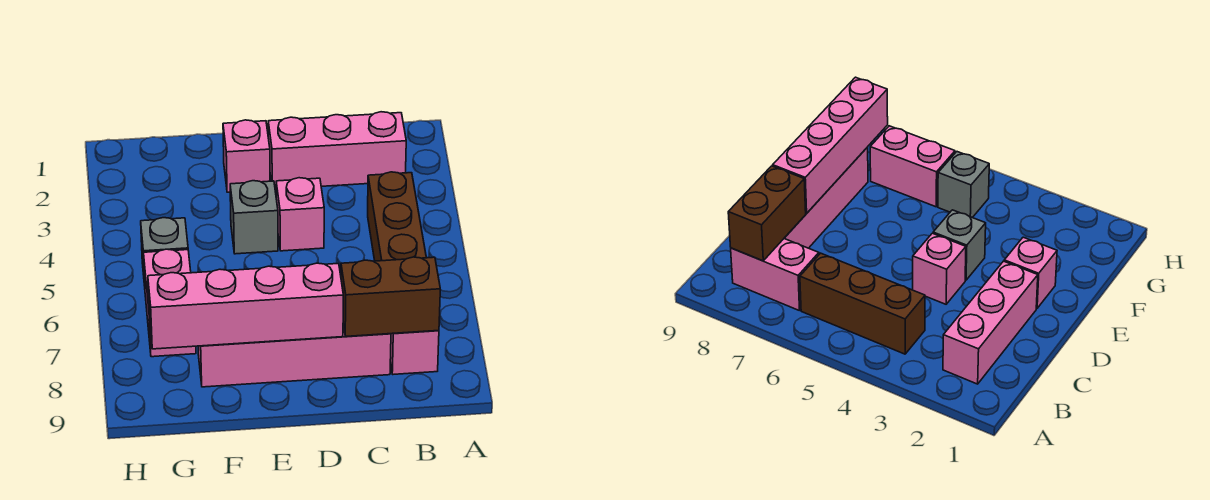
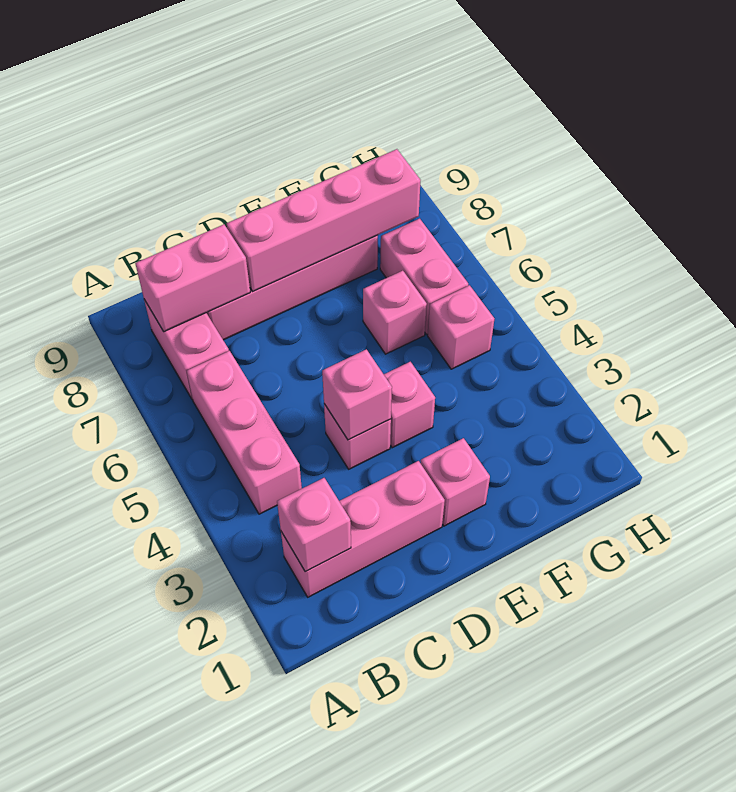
none -> pink 1x1 brick [277,478,351,572]
brown 1x3 brick [368,172,426,261] -> pink 1x3 brick [187,351,302,514]
brown 1x2 brick [341,257,440,336] -> pink 1x2 brick [135,225,250,331]
none -> pink 1x1 brick [322,349,392,440]
grey 1x1 brick [230,181,278,254] -> pink 1x1 brick [384,362,435,448]
none -> pink 1x1 brick [363,271,427,354]
grey 1x1 brick [141,218,188,286] -> pink 1x1 brick [428,285,494,369]

